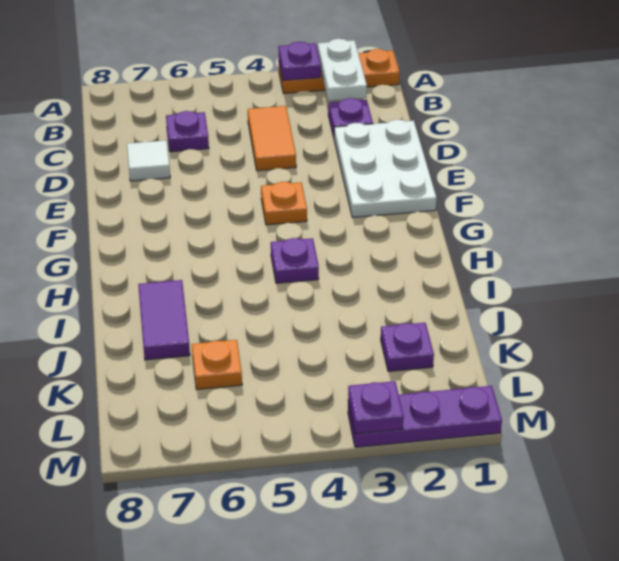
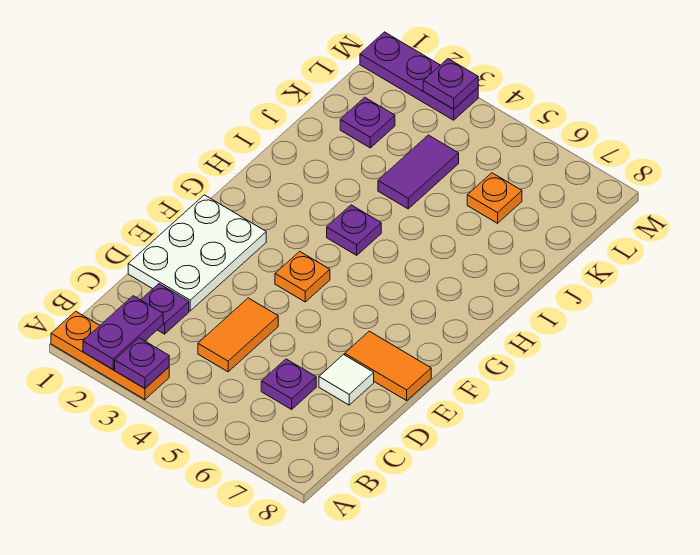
white 1x2 plate [318,39,367,101] -> purple 1x2 plate [83,296,163,369]
none -> orange 1x2 tile [345,331,431,401]
purple 1x2 tile [138,280,190,360] -> purple 1x2 tile moved to [378,135,459,209]

